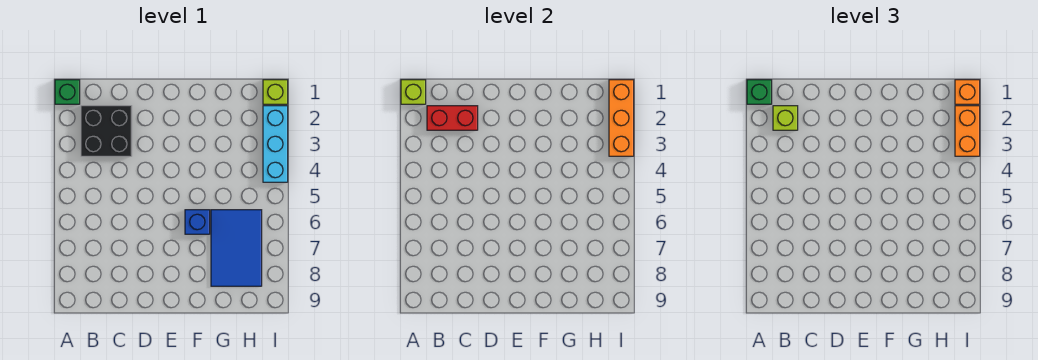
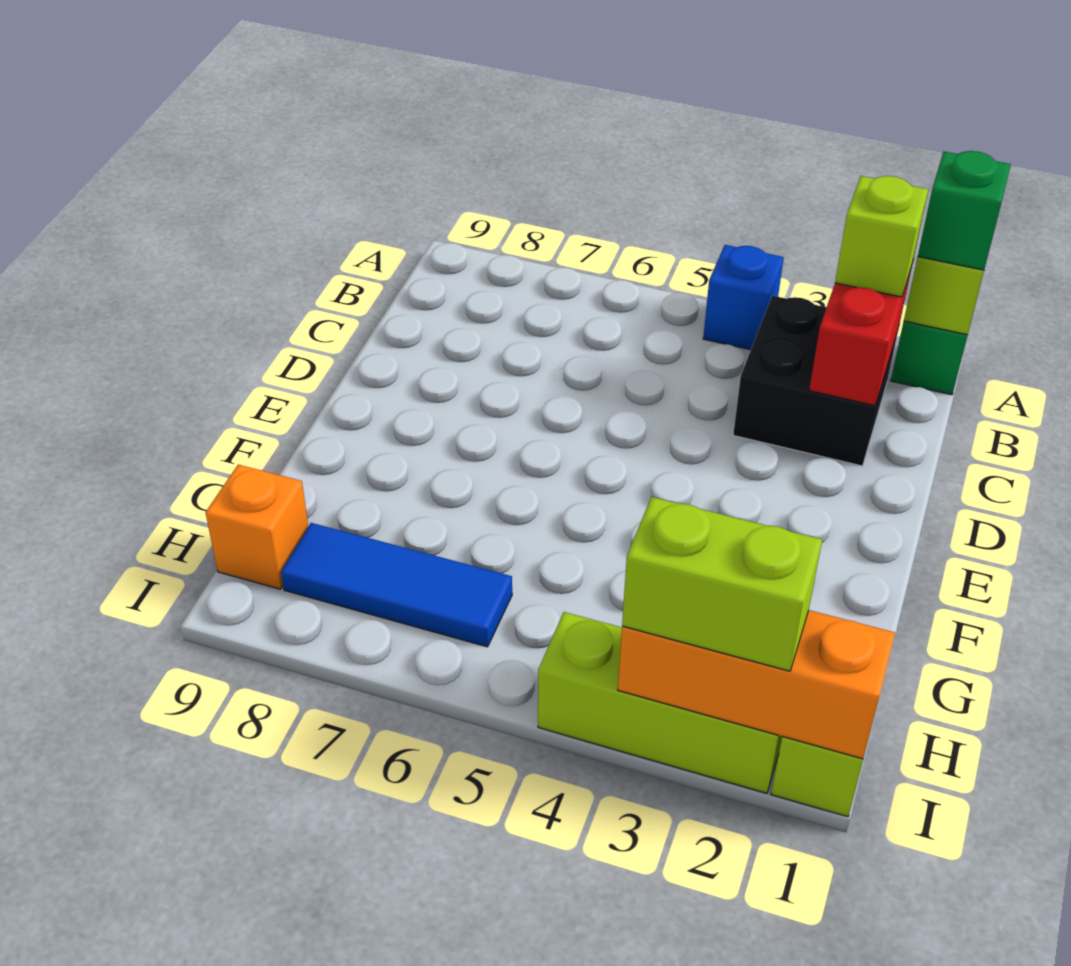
blue 1x1 brick [185,210,210,234] -> blue 1x1 brick moved to [703,245,784,350]
blue 2x3 tile [211,210,262,286] -> blue 1x3 tile [281,523,512,647]
orange 1x1 brick [955,80,980,104] -> orange 1x1 brick moved to [205,465,308,589]
cyan 1x3 brick [263,106,288,182] -> lime 1x3 brick [538,612,782,793]
orange 1x2 brick [955,106,980,156] -> lime 1x2 brick [622,497,822,671]

